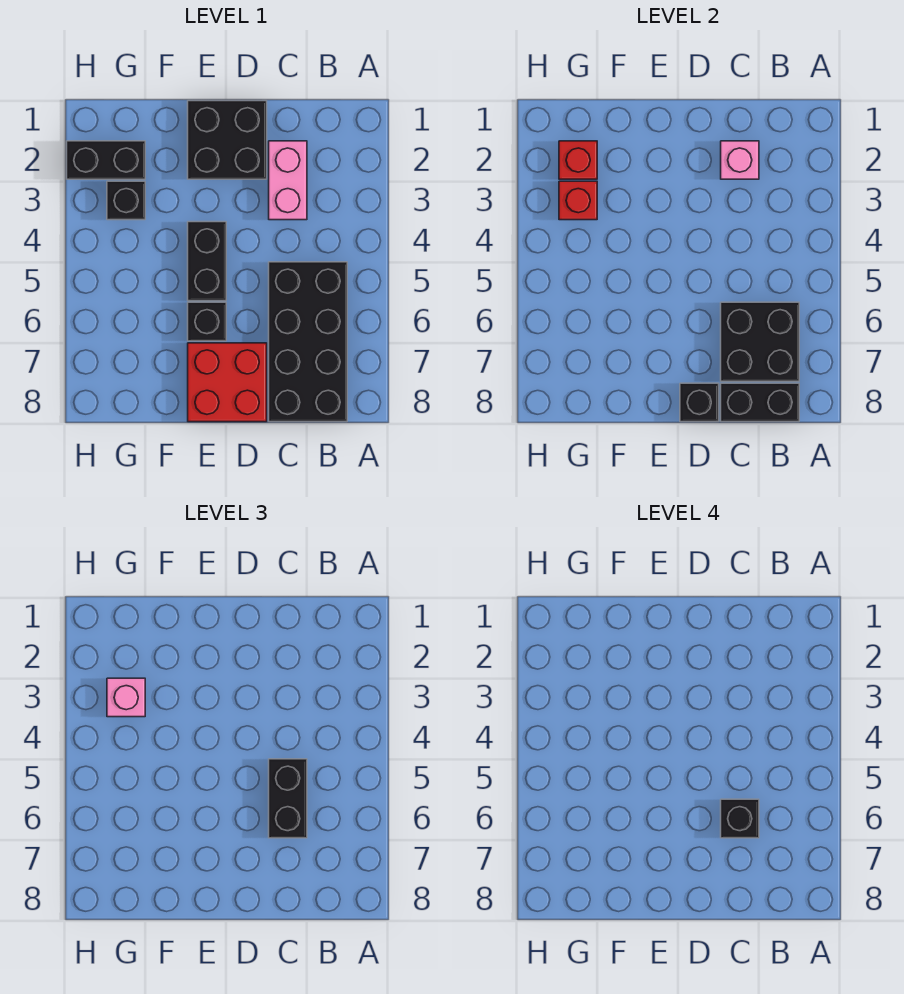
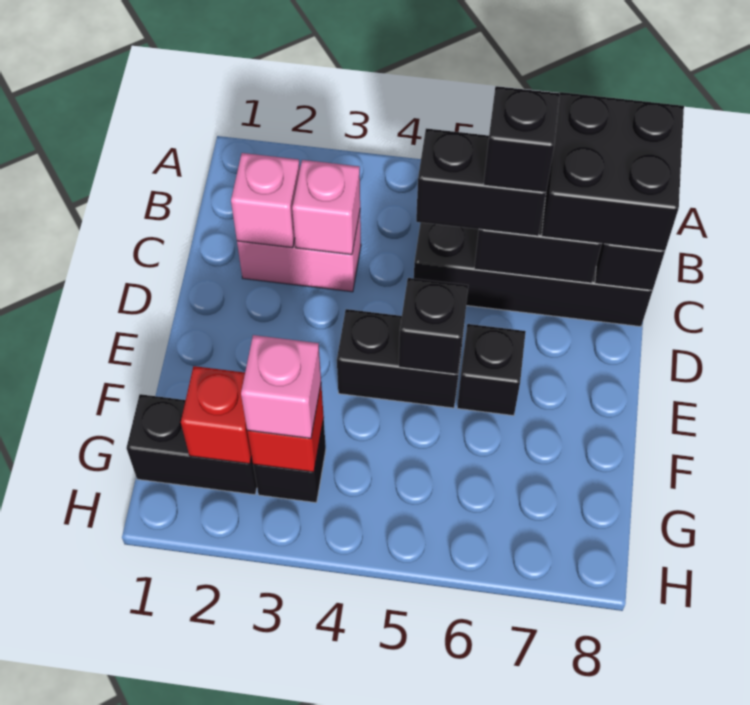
none -> pink 1x1 brick [292,160,360,255]
black 2x2 brick [188,101,267,179] -> black 2x2 brick moved to [542,92,684,251]
red 2x2 brick [188,343,267,422] -> none
black 1x1 brick [680,383,719,422] -> black 1x1 brick moved to [399,278,468,374]
black 1x2 brick [67,141,145,179] -> black 1x2 brick turned to [127,394,257,495]

